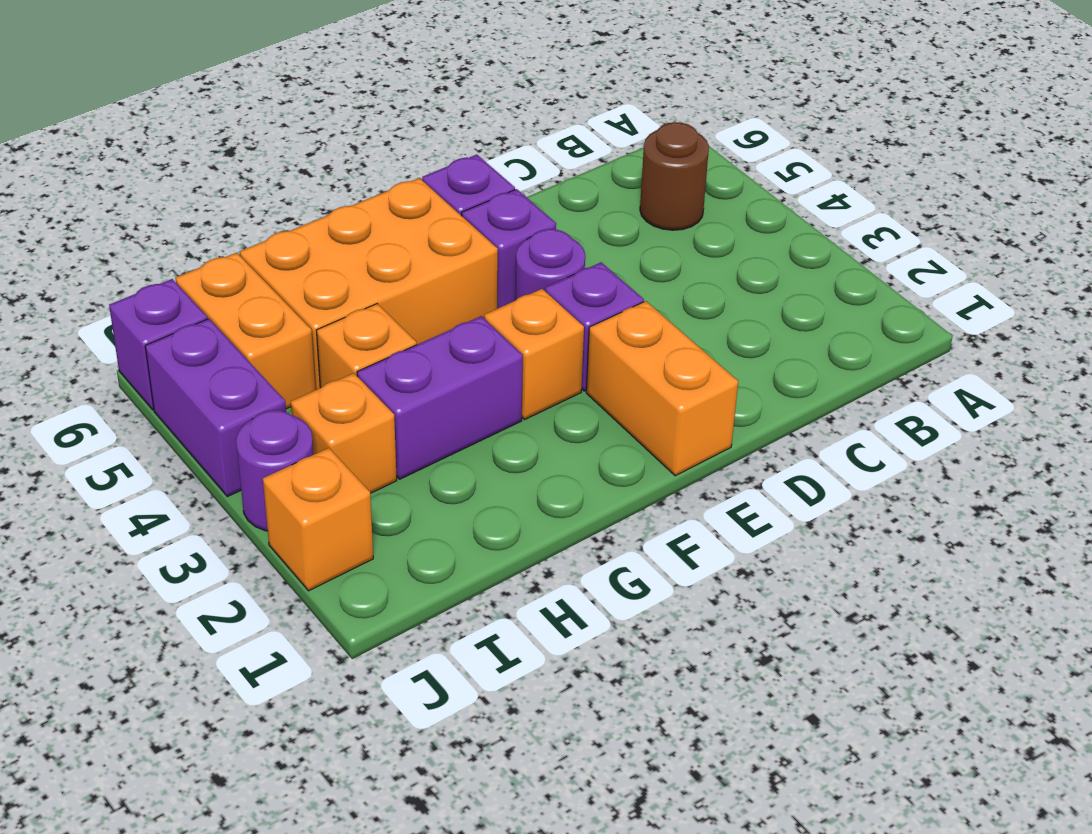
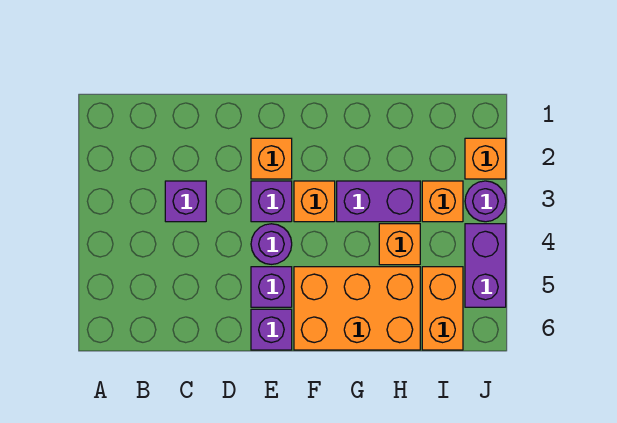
brown 1x1 round brick [640,122,709,230] -> none
orange 1x2 brick [586,301,738,476] -> orange 1x1 brick [251,138,292,179]
purple 1x1 brick [109,279,207,410] -> purple 1x1 brick moved to [165,181,206,222]

